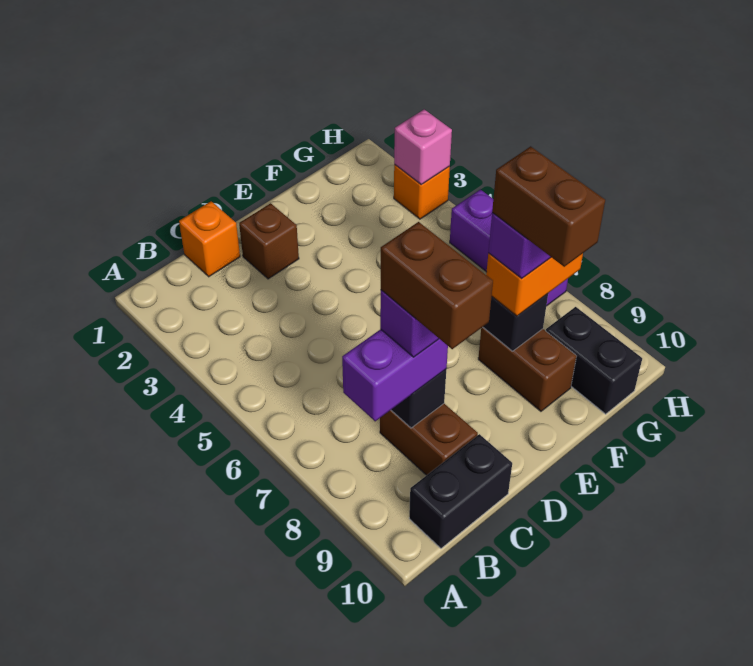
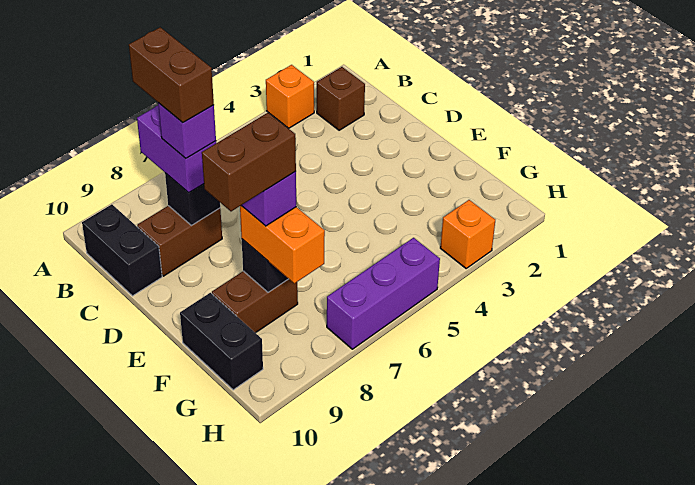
orange 1x1 brick [179,201,240,277] -> orange 1x1 brick moved to [266,65,314,128]
brown 1x2 brick [381,222,493,349] -> brown 1x2 brick turned to [129,27,214,123]
brown 1x1 brick [239,203,299,279] -> brown 1x1 brick moved to [317,67,365,130]
black 1x2 brick [546,307,642,414] -> black 1x2 brick turned to [180,293,263,390]
pink 1x1 brick [394,109,452,185] -> none

